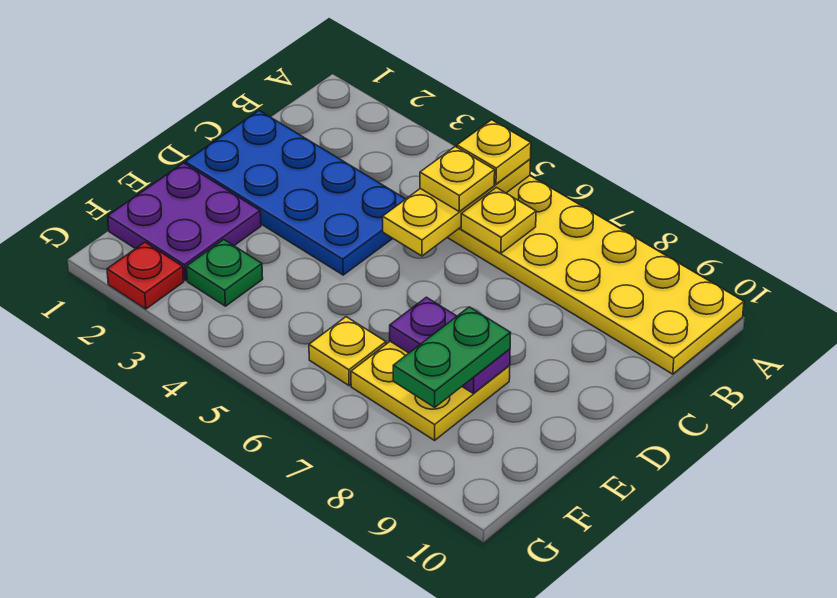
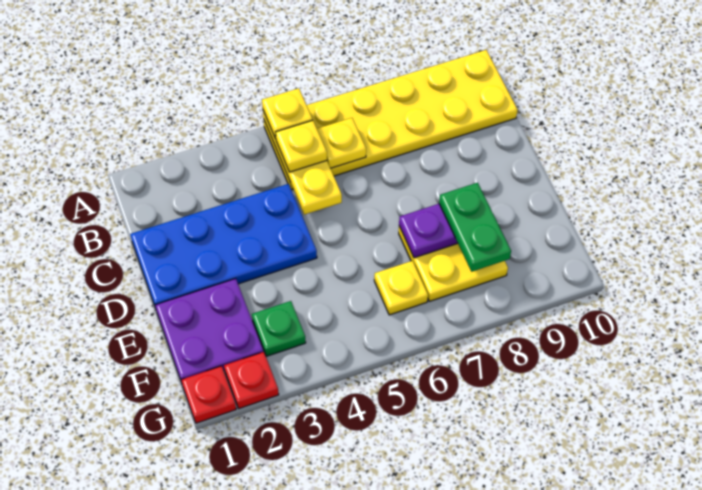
none -> red 1x1 plate [181,366,236,423]

